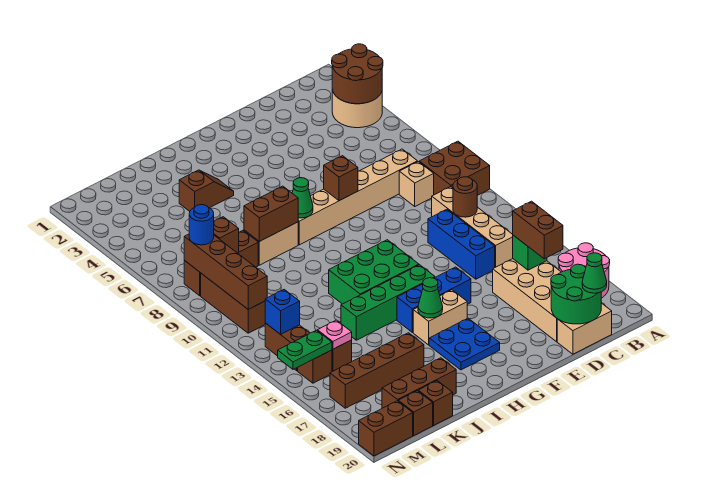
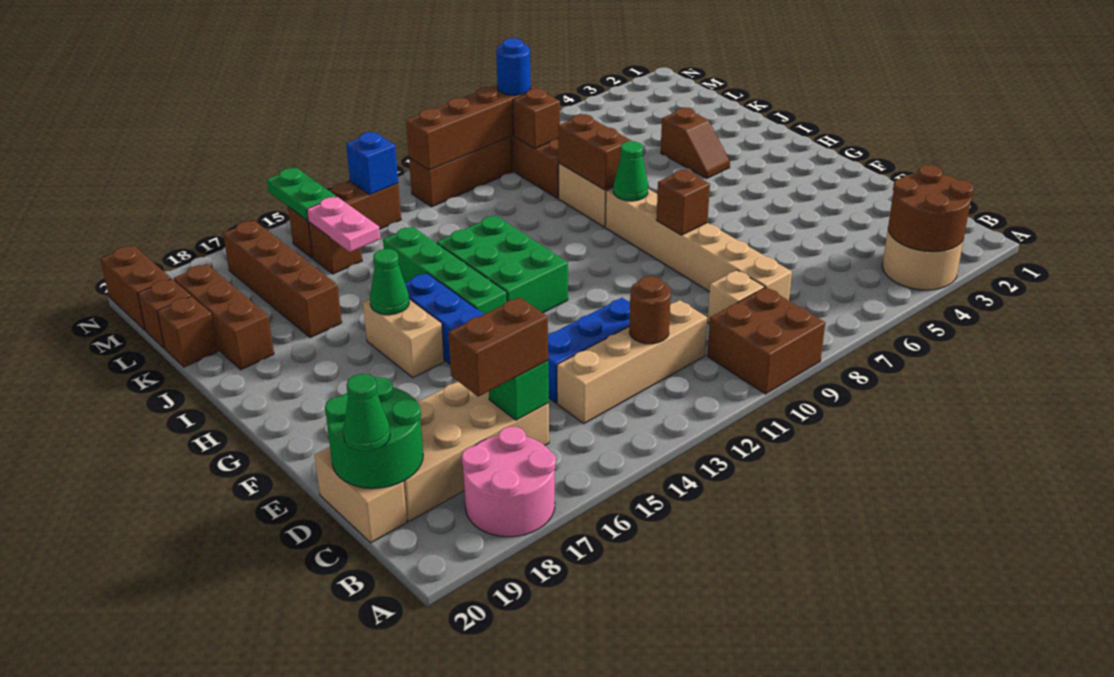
blue 2x2 plate [429,318,500,370] -> none
pink 1x1 plate [317,320,352,349] -> pink 1x2 plate [307,197,380,252]

